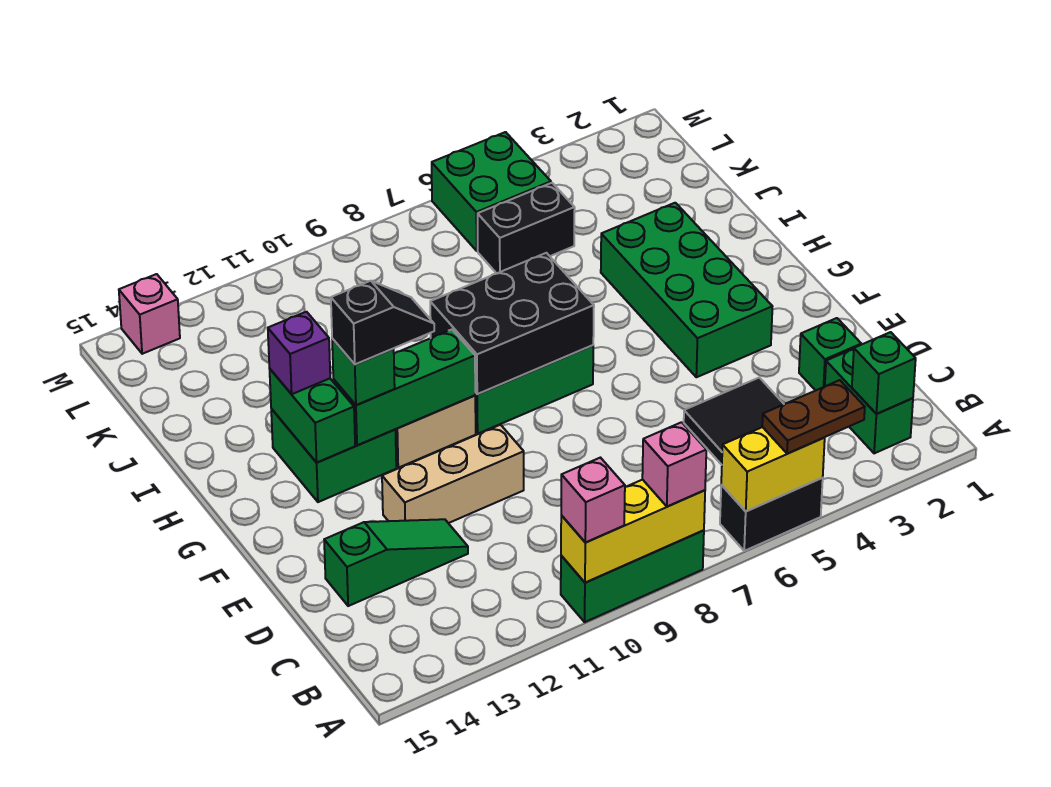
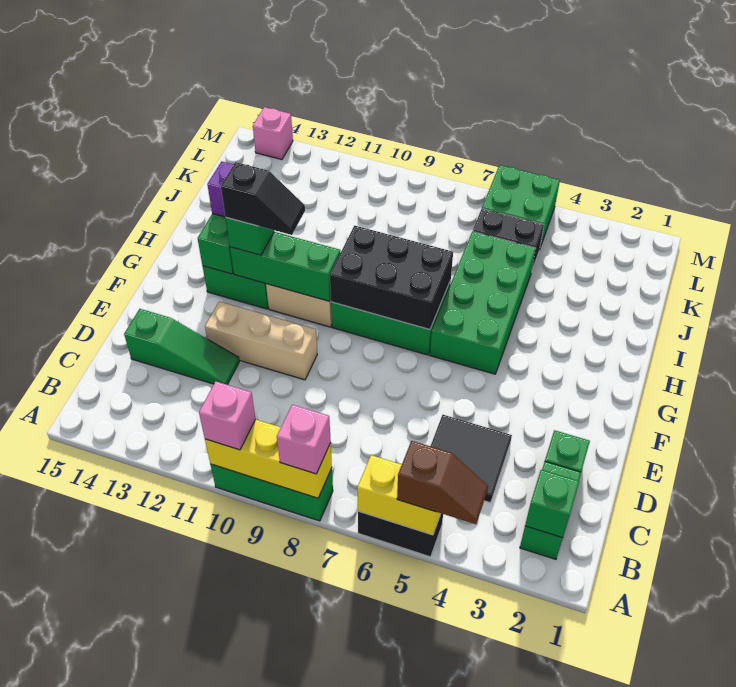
brown 1x2 plate [762,380,865,454] -> brown 1x2 slope [397,441,488,524]
green 2x4 brick [601,203,772,377] -> green 2x4 brick moved to [430,232,536,374]

